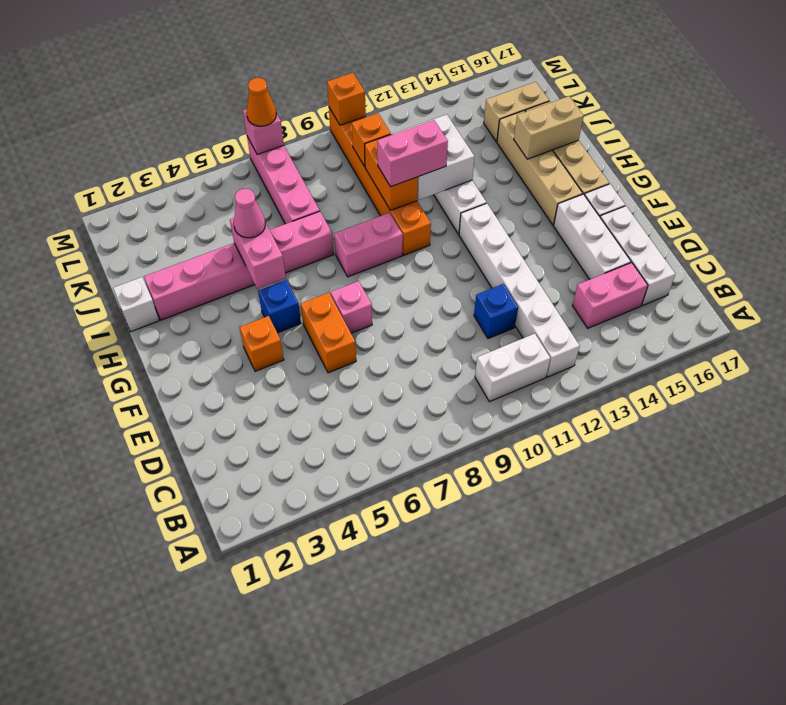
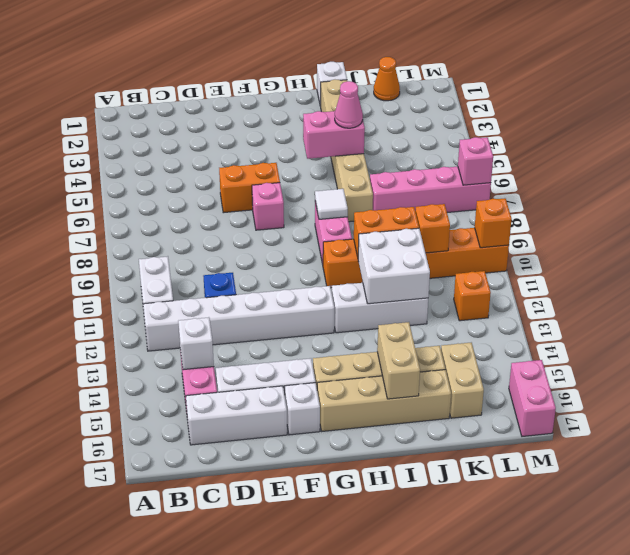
none -> white 1x1 brick [178,317,214,370]
orange 1x1 brick [240,316,284,371] -> orange 1x1 brick moved to [454,271,491,321]
blue 1x1 brick [258,280,301,333] -> none
none -> white 1x1 tile [315,189,348,219]
pink 1x6 brick [144,211,334,320] -> tan 1x6 brick [321,80,373,222]
pink 1x2 brick [377,120,448,187] -> pink 1x2 brick moved to [509,360,556,436]
orange 1x1 cone [246,78,276,126] -> orange 1x1 cone moved to [374,57,400,101]

